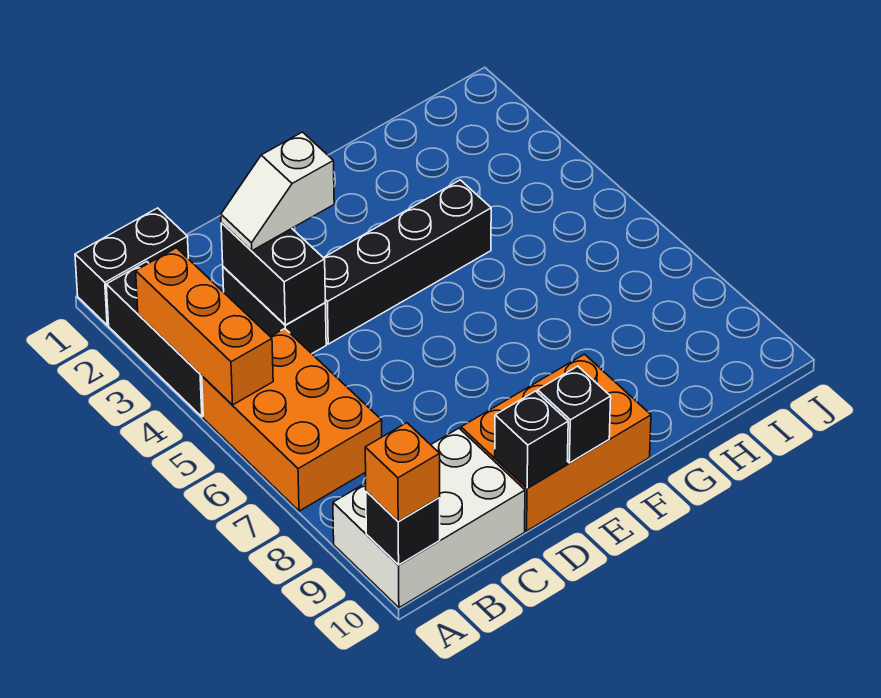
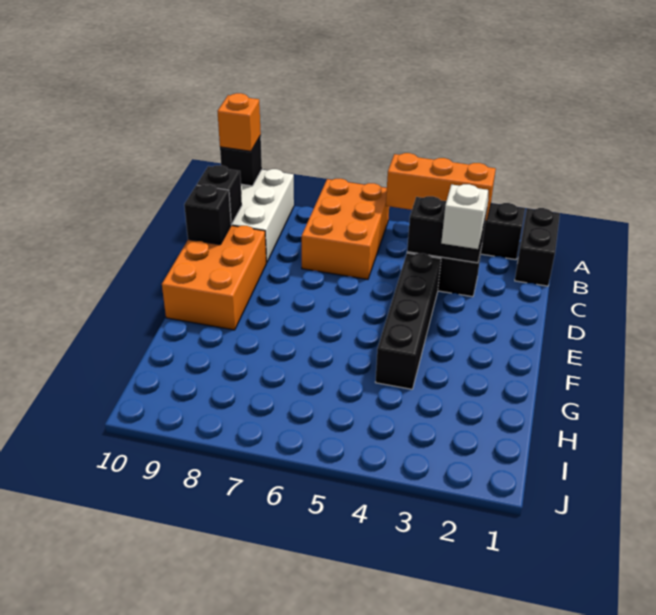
orange 2x3 brick [202,329,382,511] -> orange 2x3 brick turned to [302,179,389,279]
black 1x1 brick [538,366,611,463] -> black 1x1 brick moved to [197,165,242,224]

